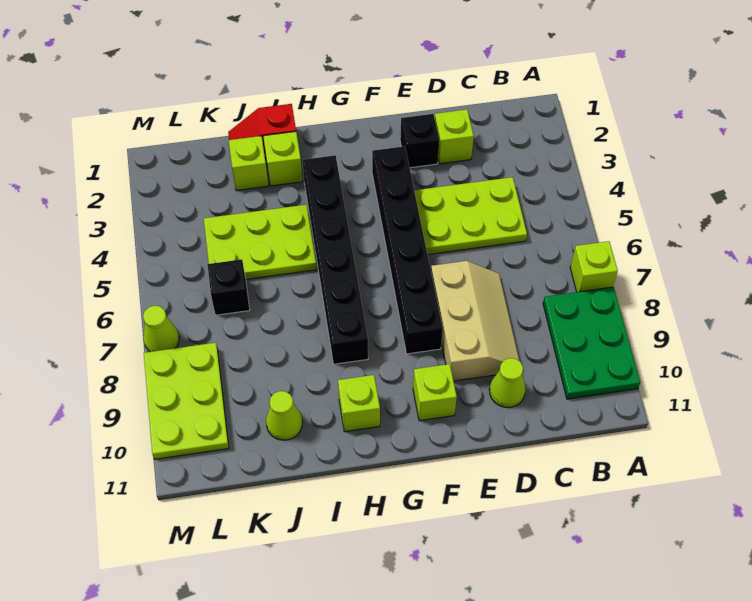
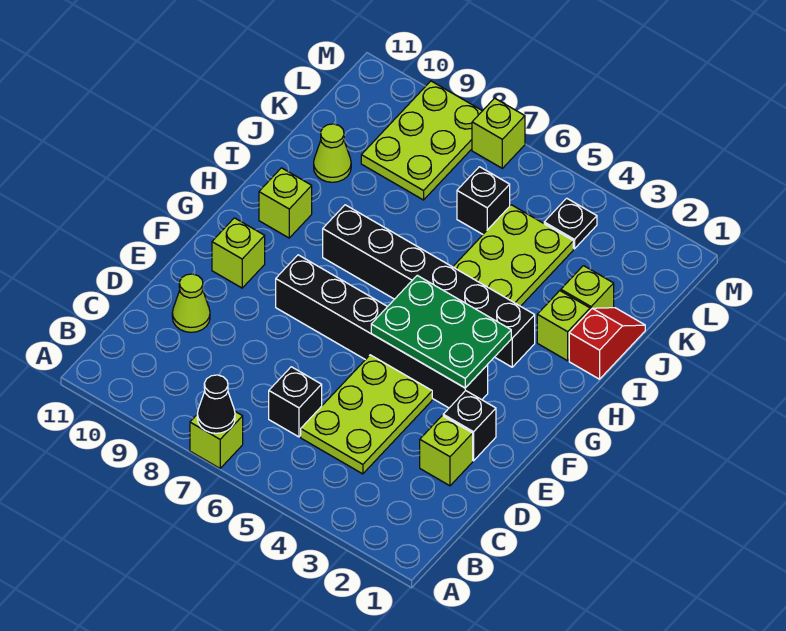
none -> black 1x1 cone [197,375,235,433]
green 2x3 plate [543,287,640,399] -> green 2x3 plate moved to [371,275,511,388]
none -> black 1x1 brick [269,367,322,437]
tan 2x3 slope [431,261,520,381] -> none
none -> black 1x1 plate [544,198,597,249]
lime 2x3 plate [144,343,229,459] -> lime 2x3 plate turned to [361,81,482,200]
lime 1x1 cone [143,306,179,352] -> lime 1x1 brick [472,98,525,168]

